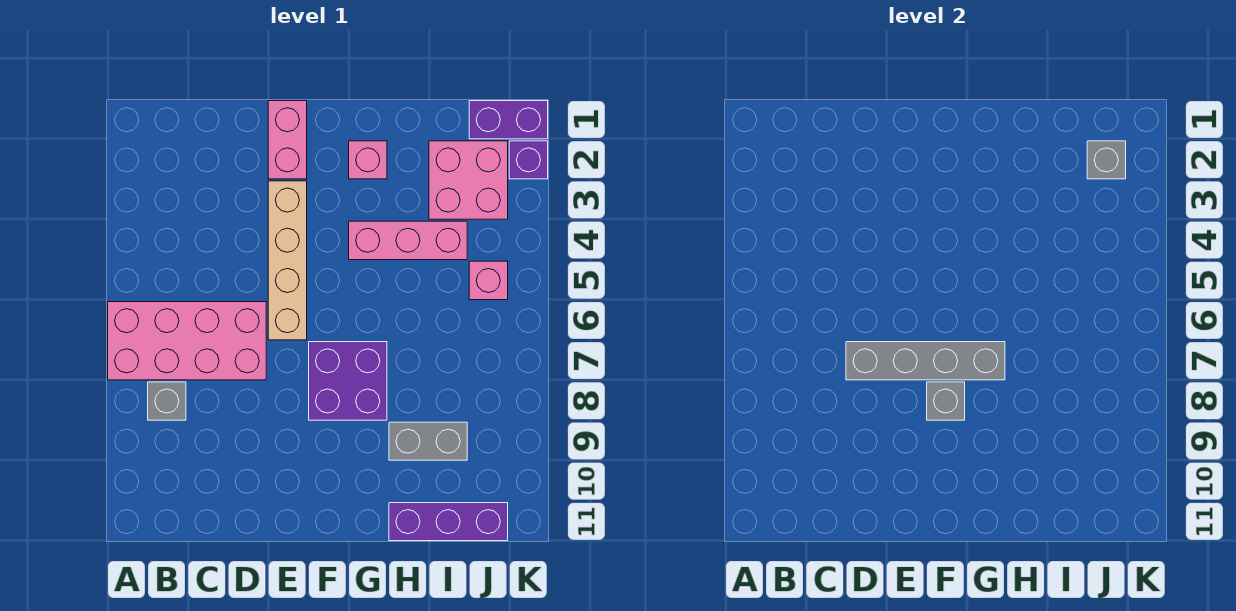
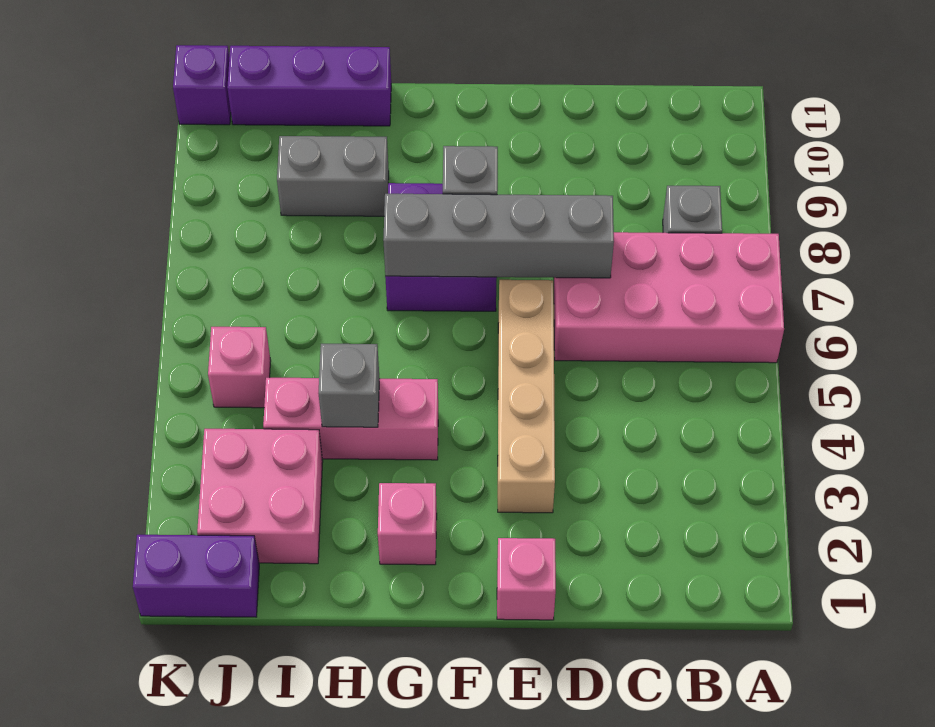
pink 1x2 brick [268,101,307,179] -> pink 1x1 brick [497,538,556,620]
grey 1x1 brick [1087,141,1126,179] -> grey 1x1 brick moved to [319,344,380,427]
purple 1x1 brick [509,141,548,179] -> purple 1x1 brick moved to [173,45,231,125]

